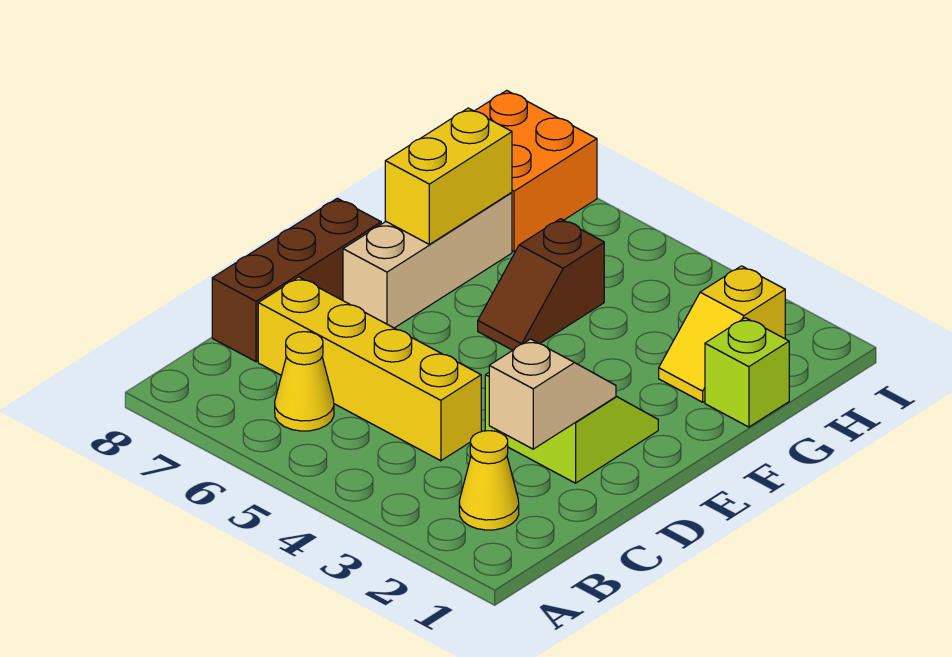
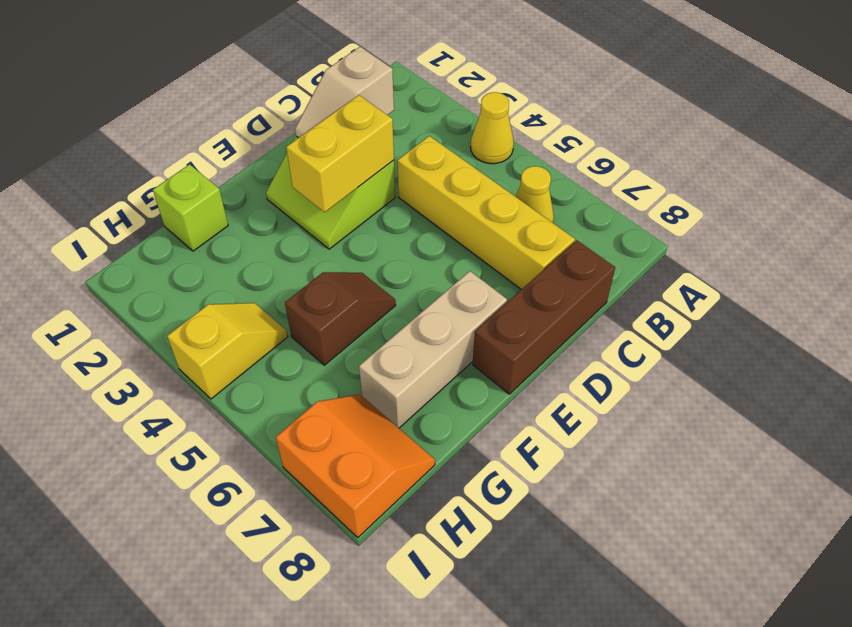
yellow 1x1 cone [459,431,519,530] -> yellow 1x1 cone moved to [471,92,514,164]
yellow 1x2 brick [385,108,512,244] -> yellow 1x2 brick moved to [286,95,394,212]
yellow 1x2 slope [659,266,785,402] -> yellow 1x2 slope moved to [167,303,288,399]
orange 2x2 brick [475,90,597,252] -> orange 2x2 slope [276,394,435,538]

